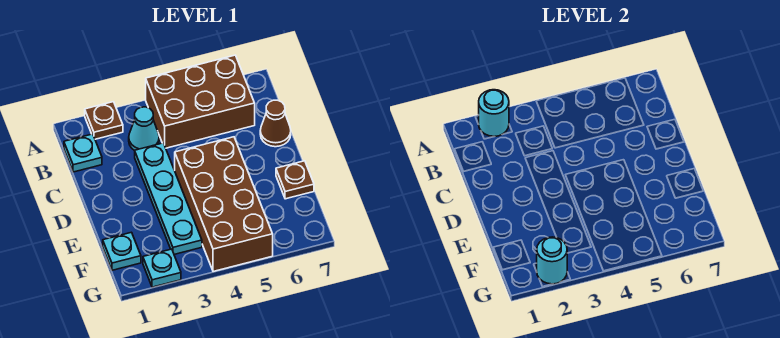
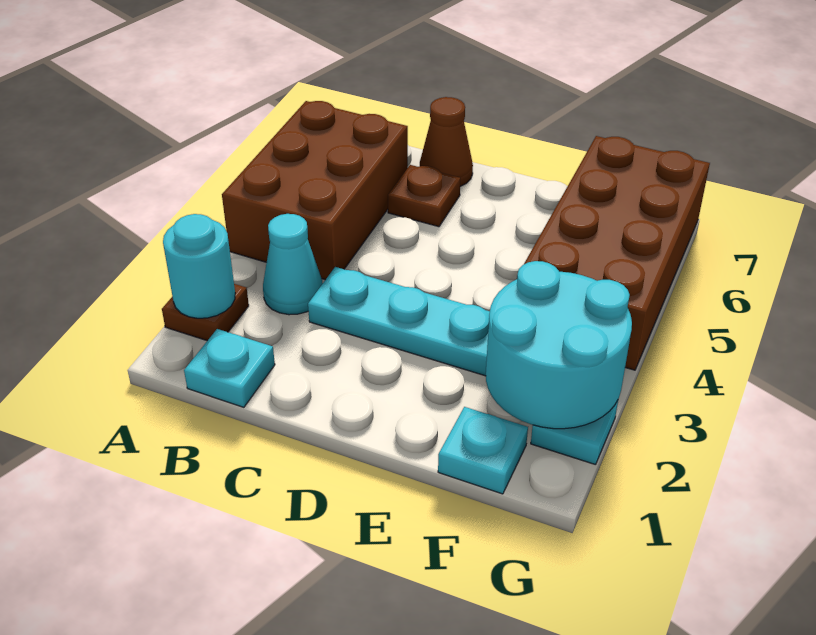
brown 2x4 brick [175,137,273,272] -> brown 2x4 brick turned to [524,136,710,370]
brown 1x1 plate [276,161,314,199] -> brown 1x1 plate moved to [388,165,460,227]
cyan 1x1 round brick [537,237,567,284] -> cyan 2x2 round brick [486,261,632,429]

